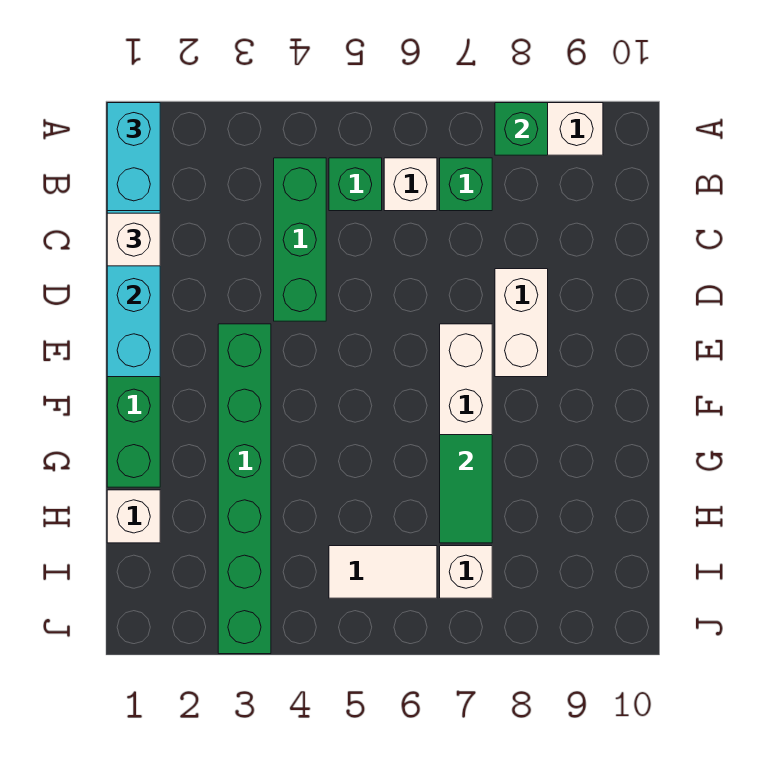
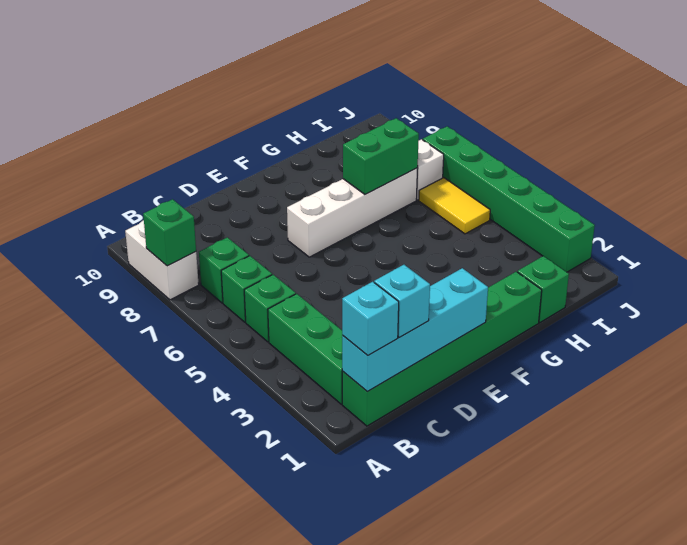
cyan 1x2 brick [107,103,160,211] -> cyan 1x1 brick [342,282,399,355]
green 1x3 brick [274,158,326,321] -> green 1x3 brick turned to [268,294,343,404]
white 1x1 brick [384,158,437,211] -> green 1x1 brick [221,256,272,322]
white 1x1 brick [107,213,160,266] -> cyan 1x1 brick [374,265,430,337]
white 1x2 brick [495,269,548,377] -> none
green 1x6 brick [218,324,271,654] -> green 1x6 brick turned to [423,126,595,272]
green 1x2 tile [440,435,492,543] -> green 1x2 brick [343,118,419,194]
white 1x1 brick [107,490,160,543] -> green 1x1 brick [518,256,569,323]
white 1x2 tile [329,546,437,598] -> yellow 1x2 tile [419,178,490,234]

